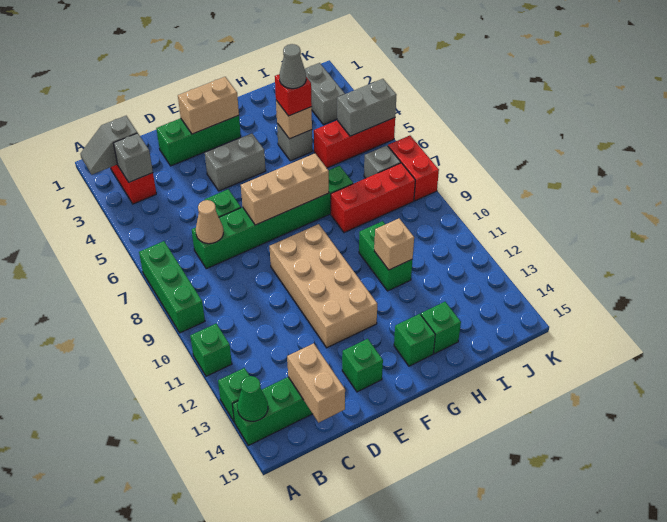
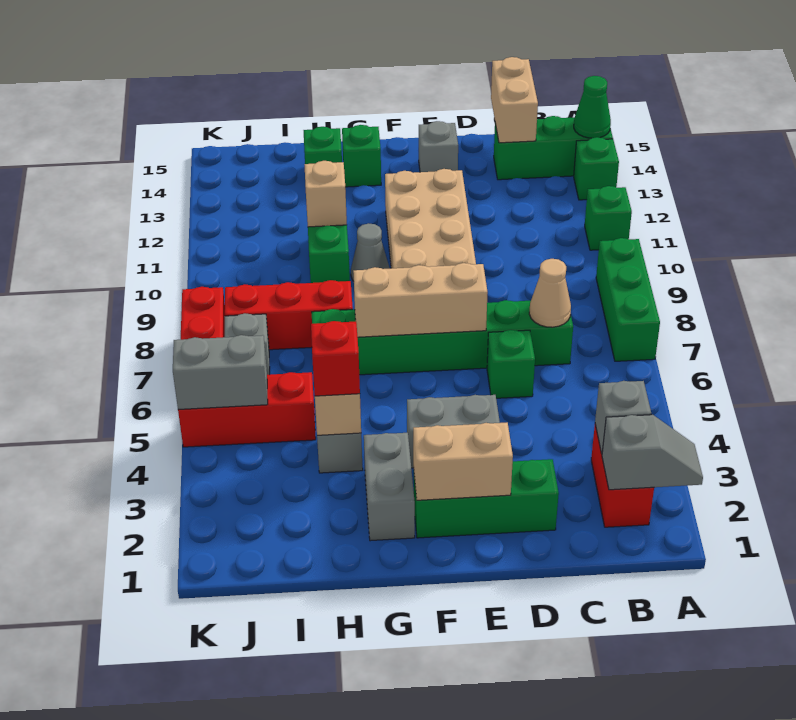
green 1x1 brick [342,339,383,392] -> grey 1x1 brick [419,121,458,172]
grey 1x1 cone [279,44,306,89] -> grey 1x1 cone moved to [351,223,390,281]
grey 1x2 brick [305,63,345,125] -> grey 1x2 brick moved to [364,433,415,541]

